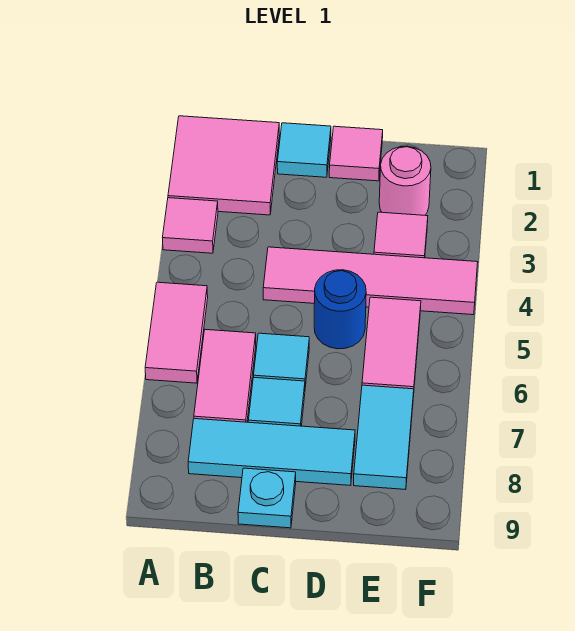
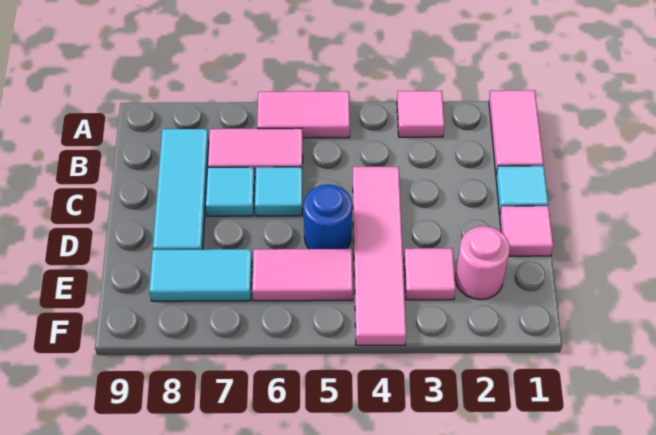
pink 2x2 tile [168,116,279,215] -> pink 1x2 tile [489,90,544,174]
cyan 1x1 plate [238,468,296,528] -> none

